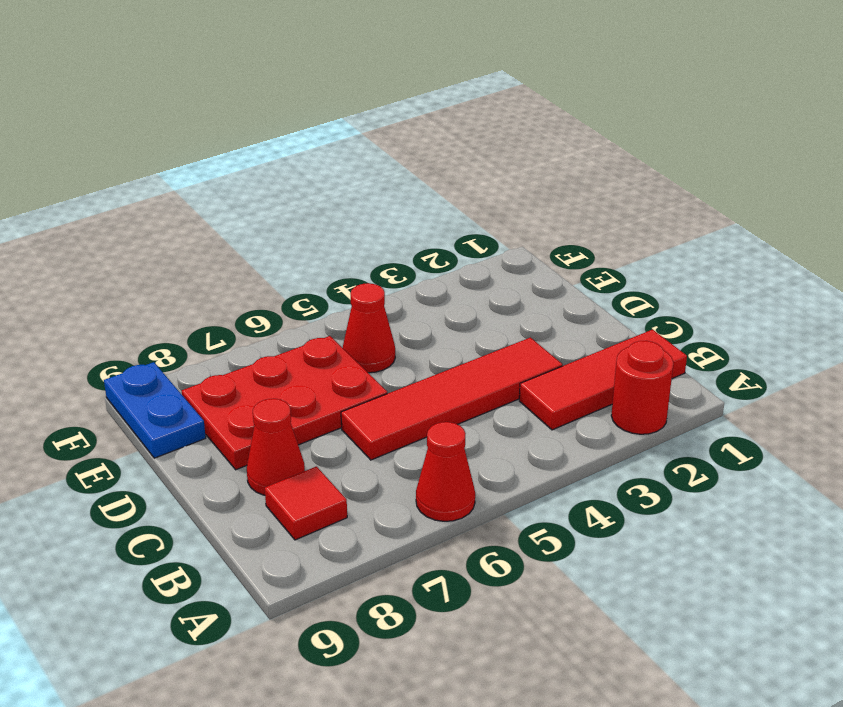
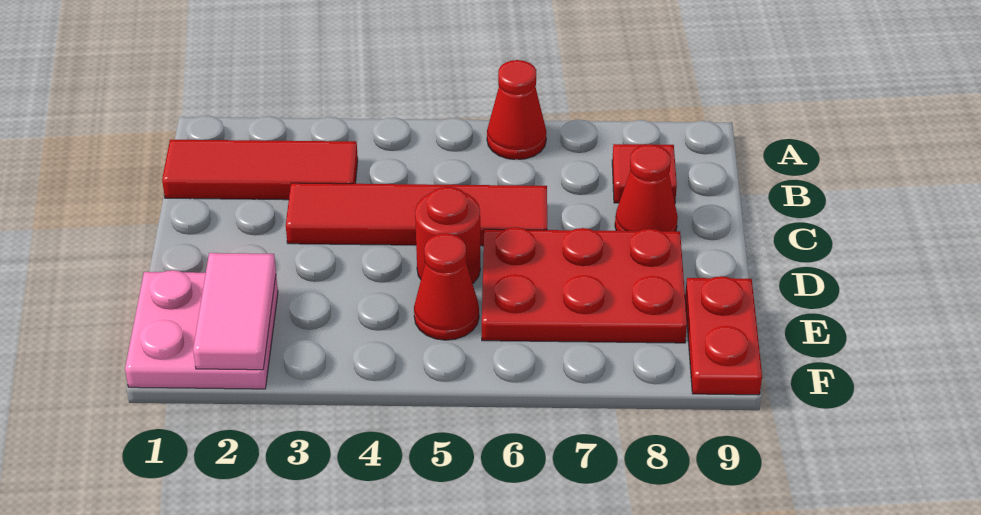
red 1x1 round brick [611,341,673,434] -> red 1x1 round brick moved to [415,187,480,284]
none -> pink 2x2 plate [125,270,278,389]
none -> pink 1x2 tile [193,253,276,370]
blue 1x2 plate [104,362,206,458] -> red 1x2 plate [685,276,762,395]

